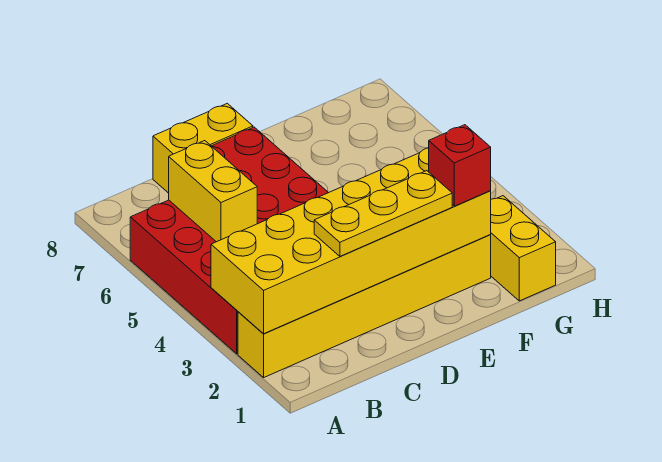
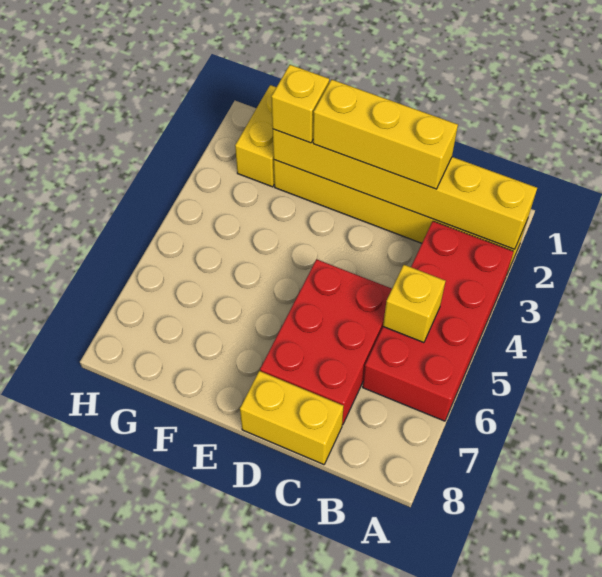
yellow 2x6 brick [211,148,491,334] -> yellow 1x6 brick [273,129,537,249]
yellow 1x2 brick [169,141,257,242] -> yellow 1x1 brick [383,265,445,343]
yellow 1x3 plate [314,171,452,257] -> yellow 1x3 brick [313,79,458,189]
red 1x1 brick [429,125,491,206] -> yellow 1x1 brick [271,65,329,143]

